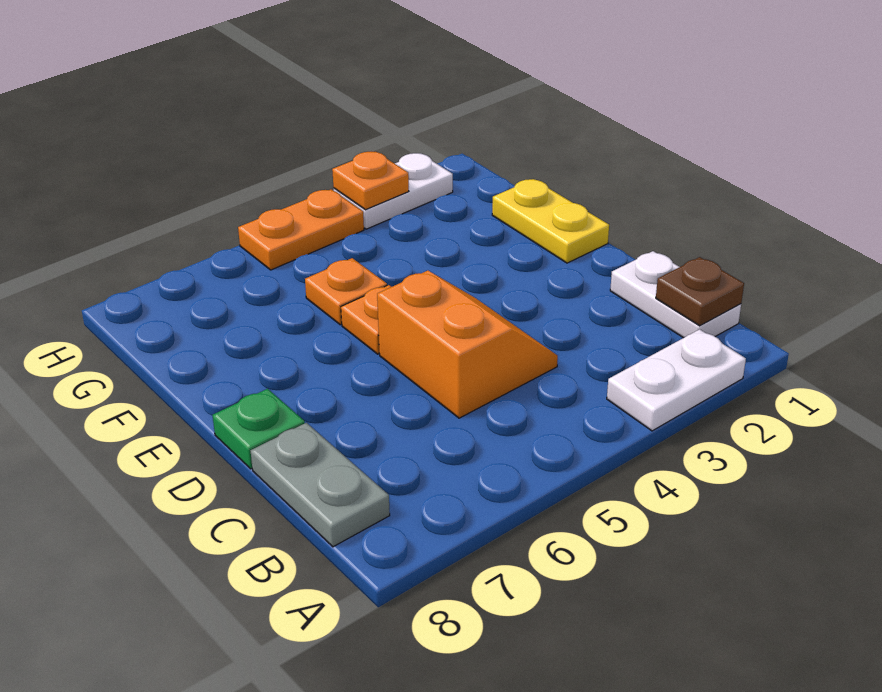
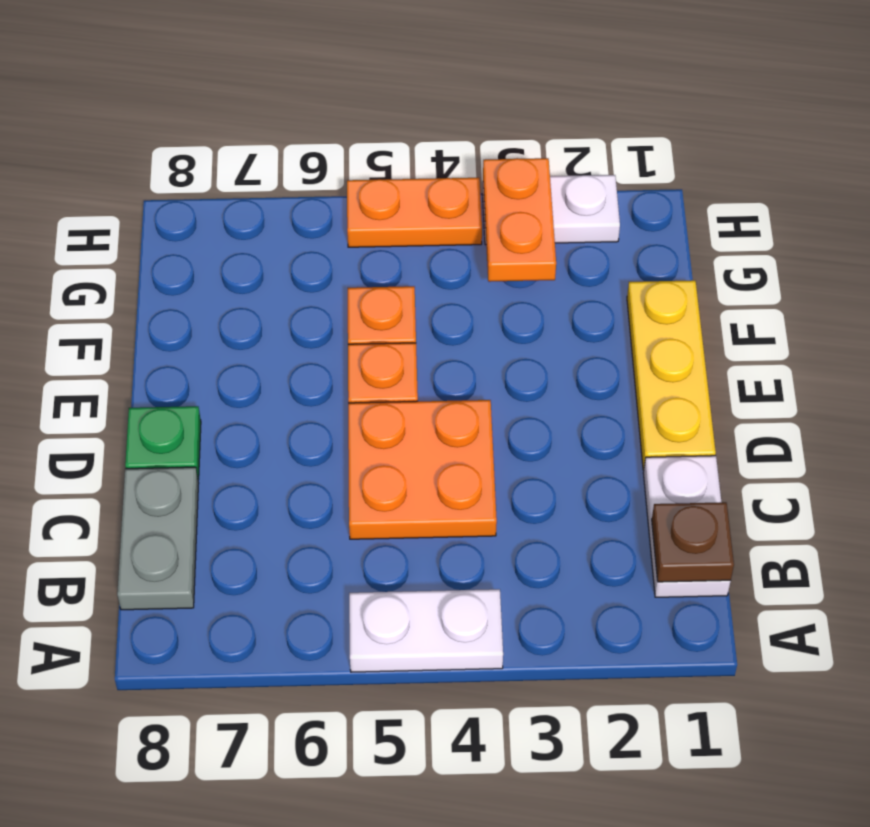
white 1x2 plate [607,329,746,431] -> white 1x2 plate moved to [349,589,503,672]
orange 2x2 slope [377,271,558,418] -> orange 2x2 plate [348,400,497,539]
yellow 1x2 plate [492,179,609,263] -> yellow 1x3 plate [627,280,716,470]
orange 1x1 plate [332,152,409,210] -> orange 1x2 plate [483,158,556,282]

